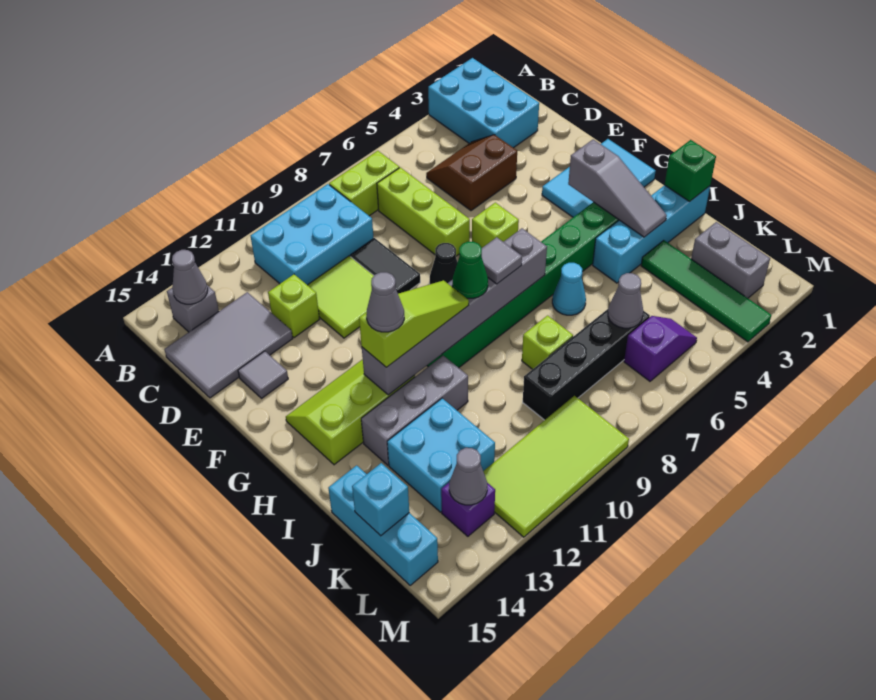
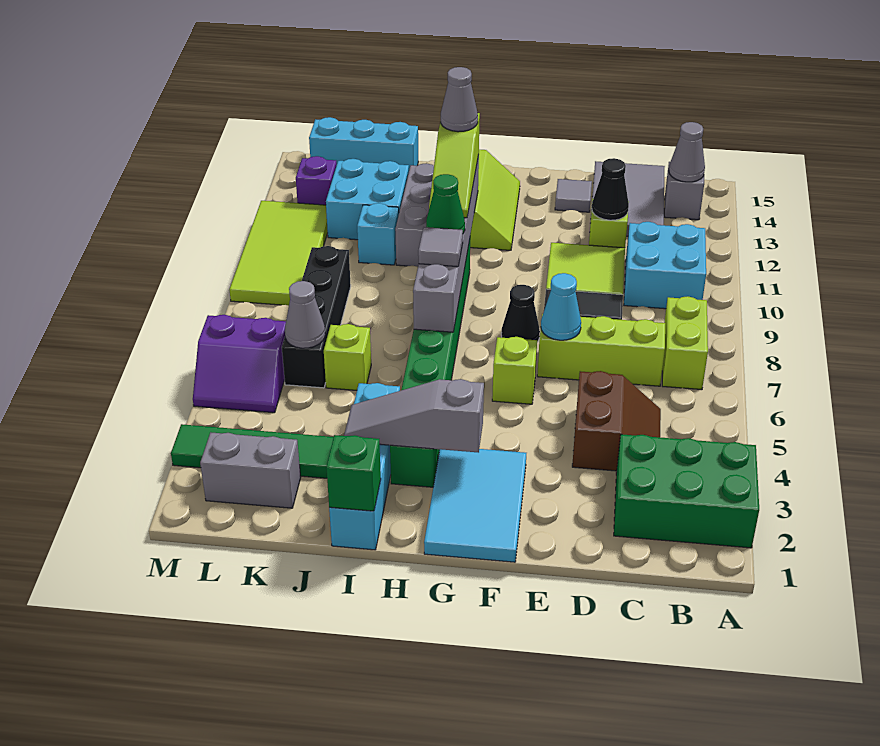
cyan 2x3 brick [428,58,539,148] -> green 2x3 brick [614,434,759,548]
cyan 2x3 brick [251,184,374,285] -> cyan 2x2 brick [624,222,706,309]
none -> black 1x1 cone [592,158,629,220]
cyan 1x1 cone [552,263,586,315] -> cyan 1x1 cone moved to [541,273,581,340]
lime 1x1 brick [522,316,573,369] -> lime 1x1 brick moved to [324,324,371,390]
cyan 1x1 brick [352,463,409,536] -> cyan 1x1 brick moved to [357,203,399,265]
purple 1x2 slope [624,316,697,381] -> purple 2x2 slope [193,315,286,413]
grey 1x1 cone [449,448,487,505] -> none

